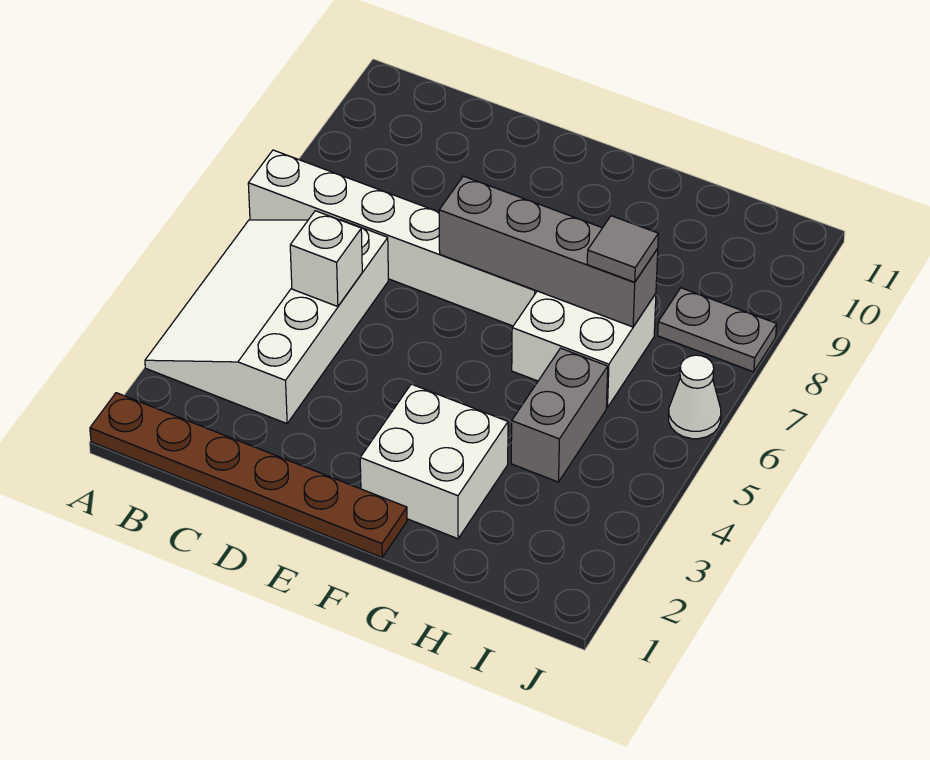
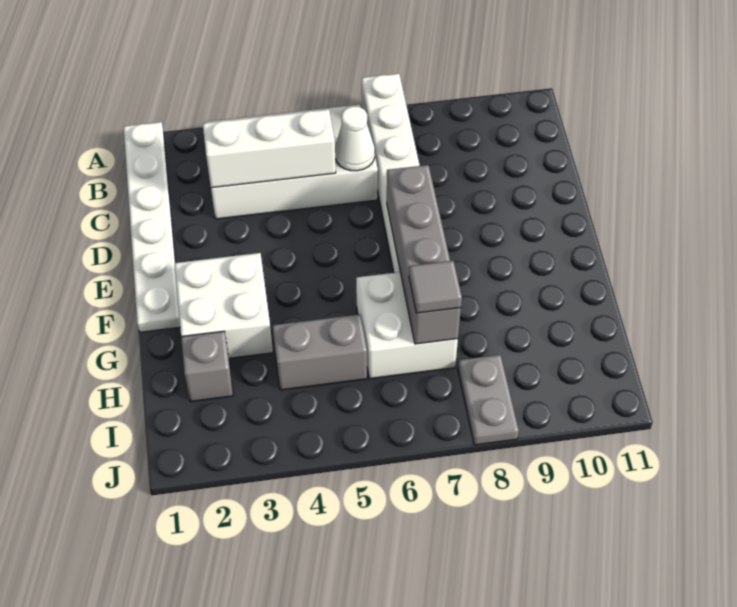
brown 1x6 plate [90,393,407,557] -> white 1x6 plate [124,122,180,332]
white 1x1 brick [290,211,362,307] -> white 1x3 brick [203,109,336,188]
none -> grey 1x1 brick [181,331,233,402]
white 1x1 cone [668,355,721,439] -> white 1x1 cone moved to [335,106,375,171]

